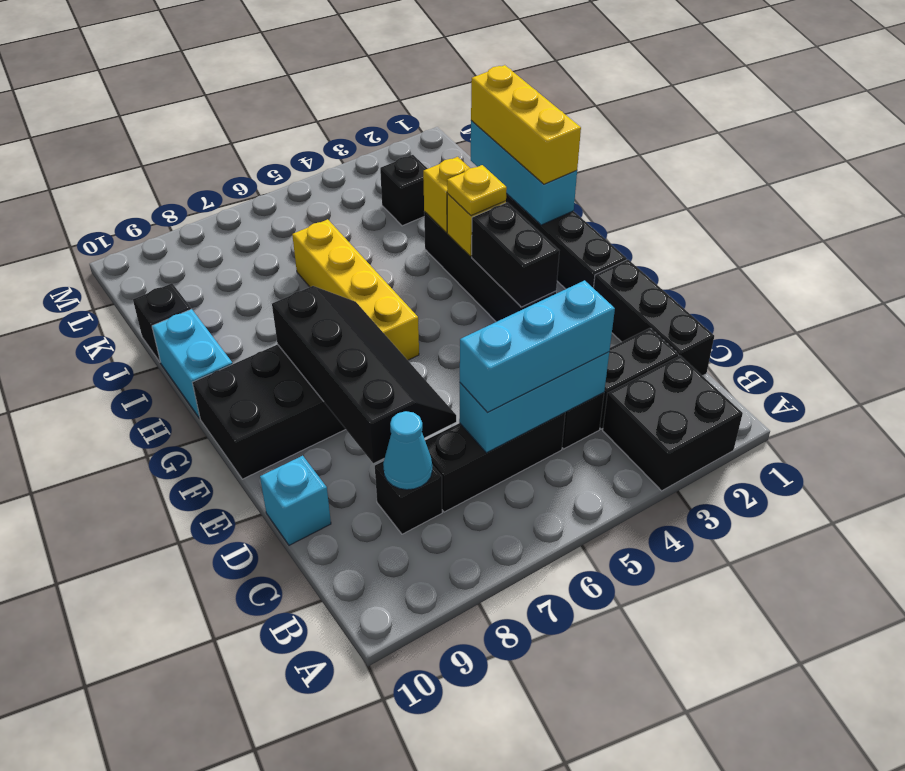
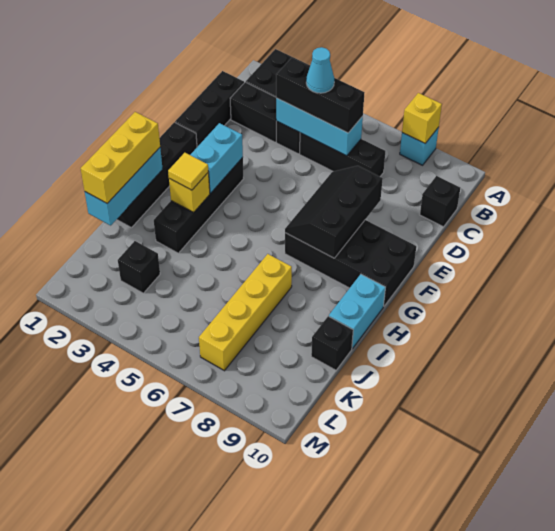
cyan 1x3 brick [460,280,615,413] -> black 1x3 brick [276,58,364,133]
black 1x1 brick [375,461,442,534] -> black 1x1 brick moved to [420,176,460,227]
cyan 1x1 cone [383,411,432,490] -> cyan 1x1 cone moved to [306,47,334,93]
black 2x4 slope [272,286,456,463] -> black 2x3 slope [285,166,383,258]
cyan 1x1 brick [260,456,331,545] -> cyan 1x1 brick moved to [400,127,439,165]
black 1x2 brick [472,202,559,307] -> cyan 1x2 brick [191,123,243,193]
yellow 1x4 brick [292,219,419,360] -> yellow 1x4 brick moved to [199,254,292,371]
yellow 1x1 plate [447,165,507,216] -> yellow 1x1 tile [168,153,208,190]
yellow 1x1 brick [423,157,470,232] -> yellow 1x1 brick moved to [402,93,442,143]

